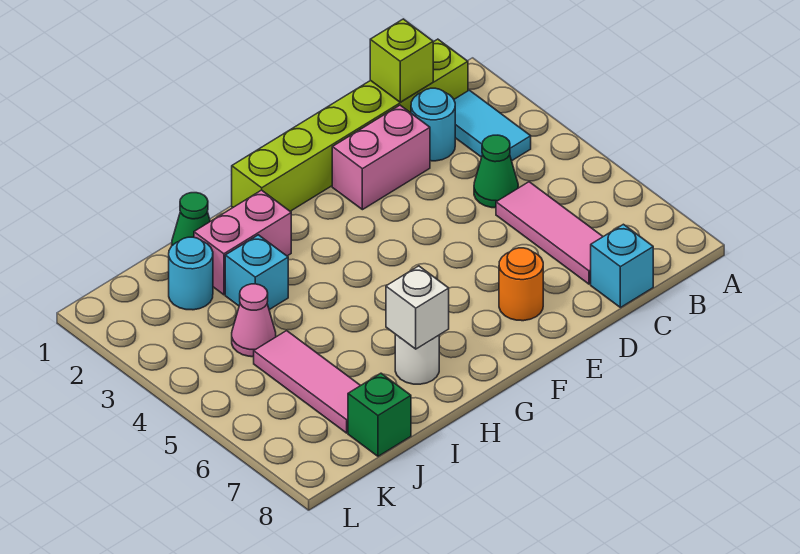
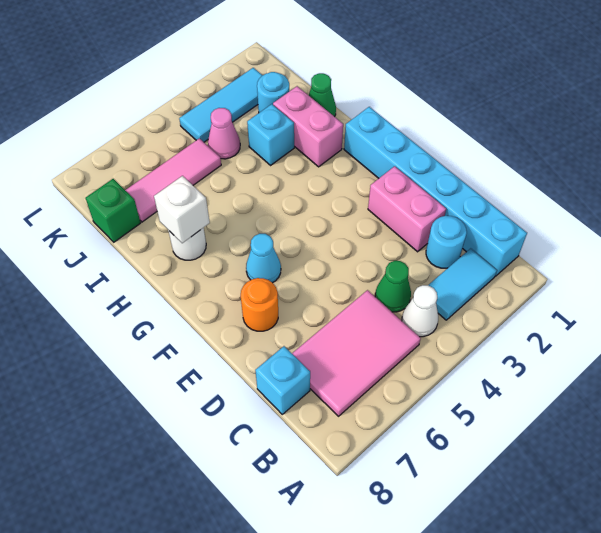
lime 1x6 brick [232,39,468,211] -> cyan 1x6 brick [344,107,527,276]
none -> white 1x1 cone [402,285,438,337]
lime 1x1 brick [370,19,433,102] -> none
pink 1x3 tile [496,182,603,284] -> pink 2x3 tile [292,290,421,416]
none -> cyan 1x1 cone [246,234,281,283]
none -> cyan 1x3 tile [179,68,263,142]

